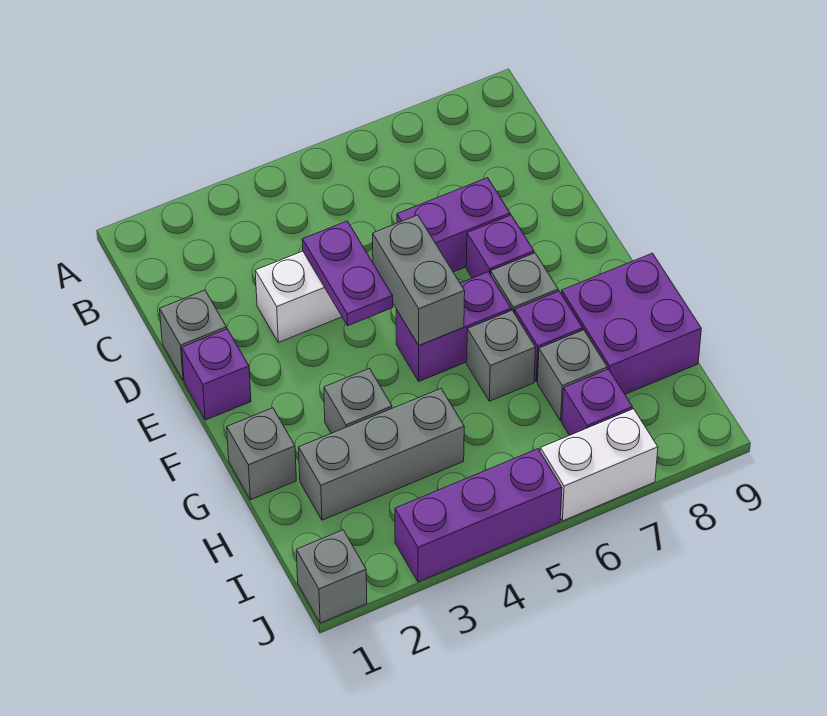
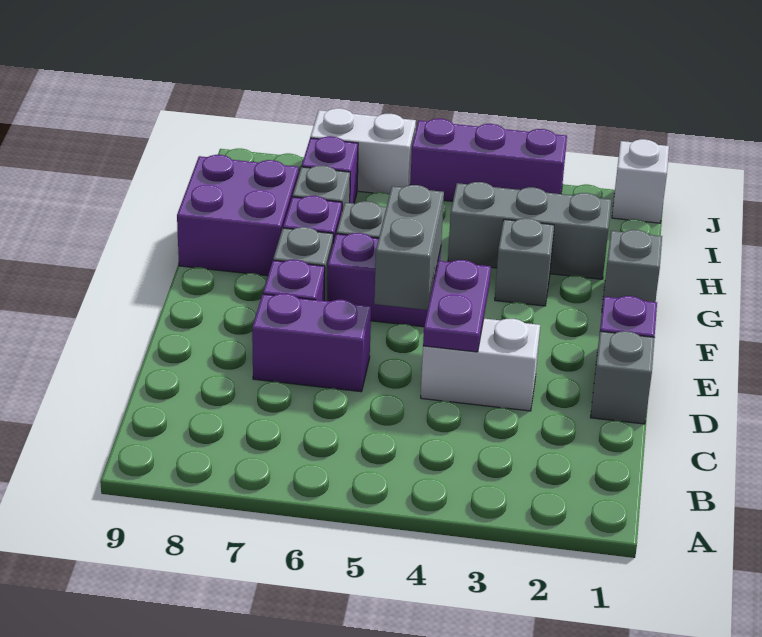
grey 1x1 brick [296,530,367,623] -> white 1x1 brick [612,139,669,223]

